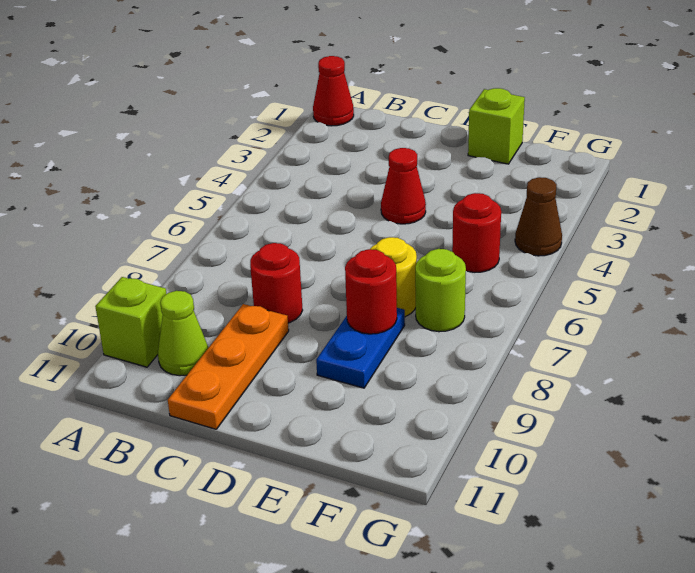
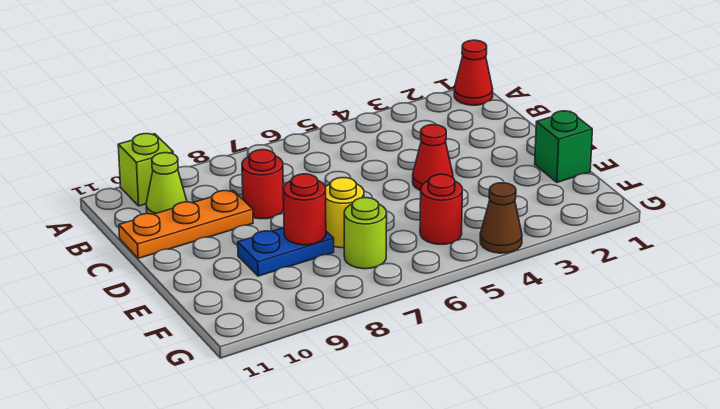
lime 1x1 brick [468,88,525,164] -> green 1x1 brick [535,111,592,182]

